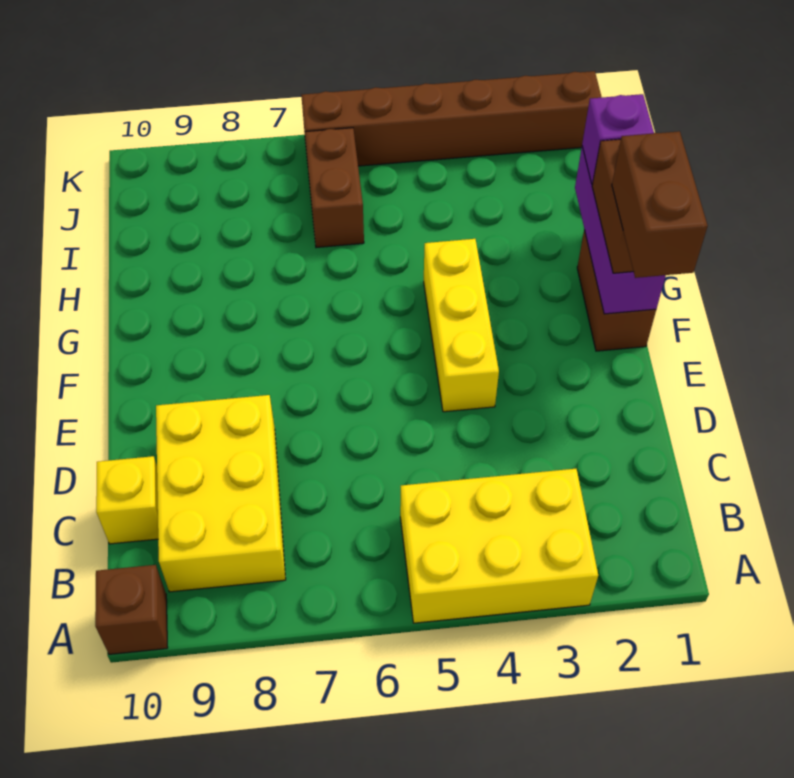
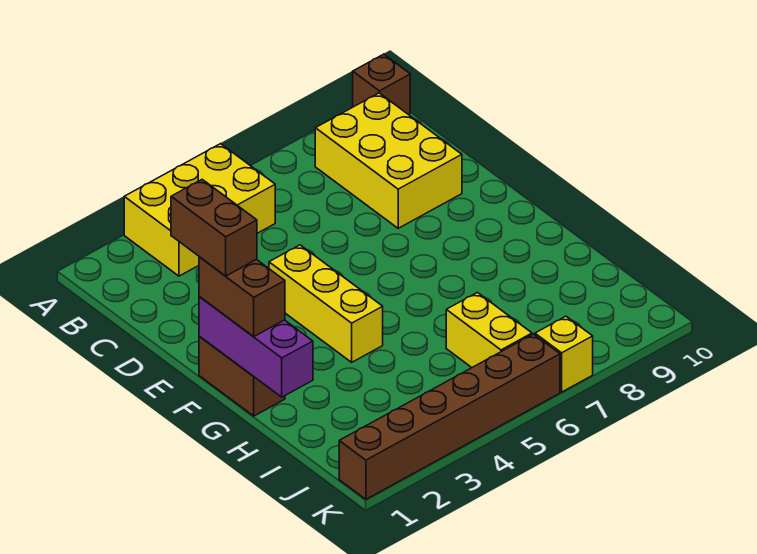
yellow 1x1 brick [96,456,158,544] -> yellow 1x1 brick moved to [535,316,593,392]
purple 1x1 brick [582,94,654,184] -> none
brown 1x2 brick [305,128,364,248] -> yellow 1x2 brick [446,292,532,367]

